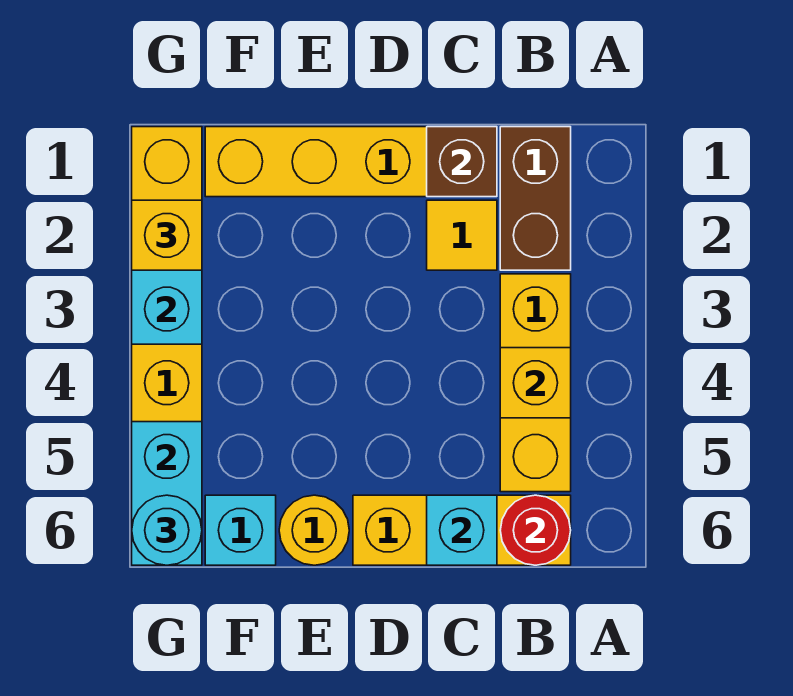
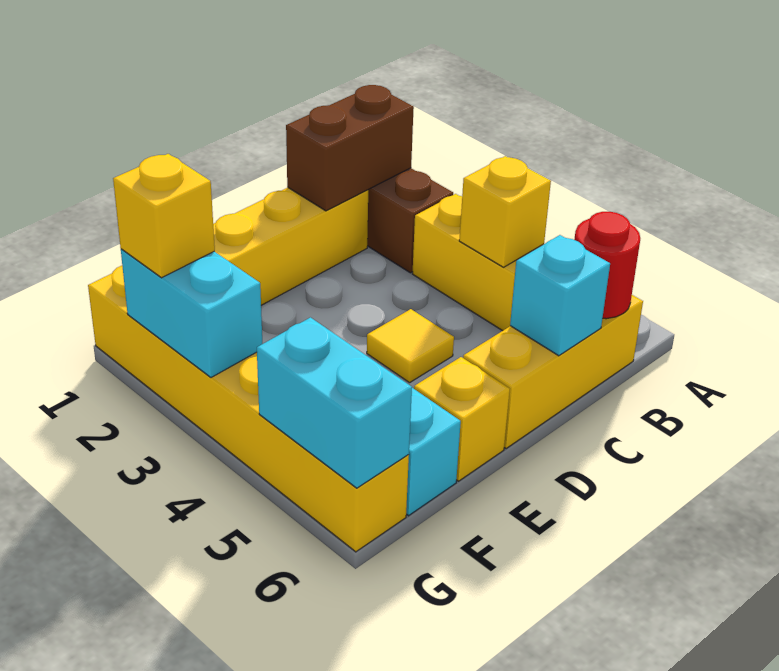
brown 1x1 brick [427,127,497,197] -> brown 1x2 brick [286,85,414,211]
yellow 1x1 tile [427,200,497,270] -> yellow 1x1 tile moved to [367,309,454,383]
yellow 1x1 round brick [279,495,349,565] -> yellow 1x1 brick [414,357,510,481]
cyan 1x1 round brick [132,495,202,565] -> none

